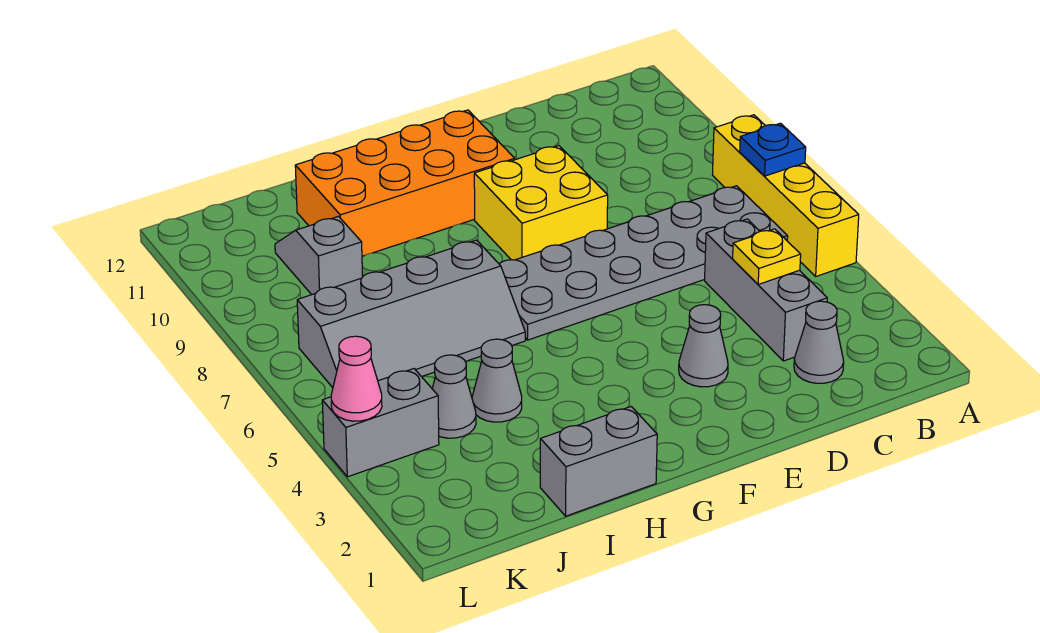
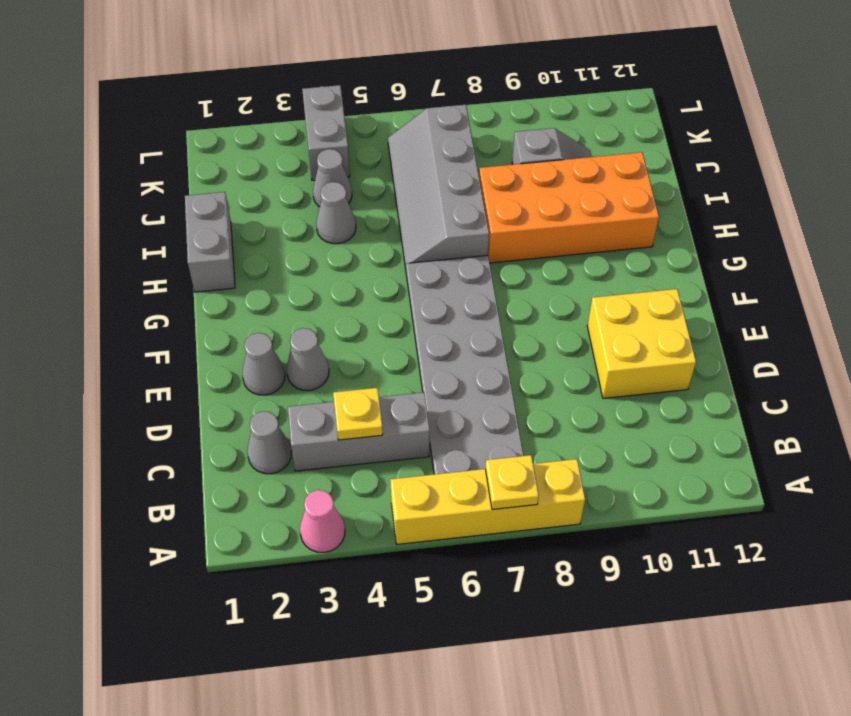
blue 1x1 plate [740,123,806,176] -> yellow 1x1 plate [485,455,539,509]
none -> grey 1x1 cone [242,333,285,395]
yellow 2x2 brick [474,146,608,260] -> yellow 2x2 brick moved to [587,289,696,398]
orange 2x4 brick [295,110,515,256] -> orange 2x4 brick turned to [479,152,659,263]
pink 1x1 cone [331,336,382,421] -> pink 1x1 cone moved to [300,490,345,552]

